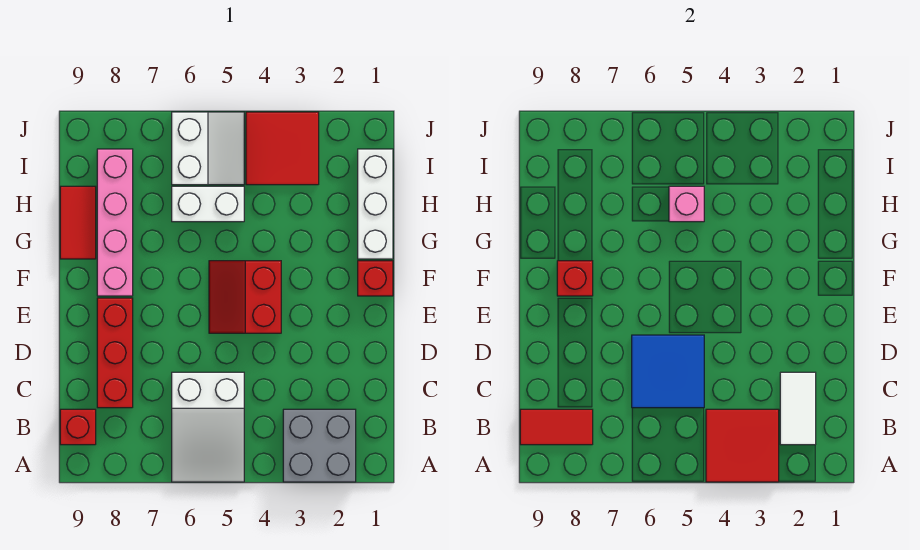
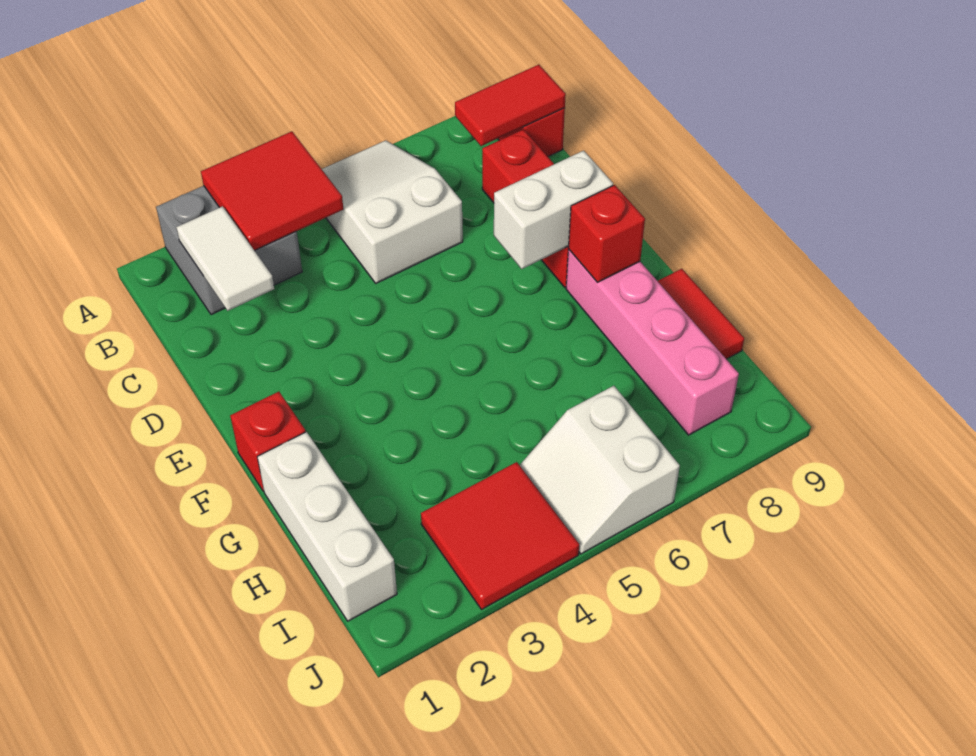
blue 2x2 tile [632,335,704,408] -> none
red 2x2 slope [209,261,281,333] -> none
white 1x2 brick [172,186,244,222] -> white 1x2 brick moved to [494,151,613,269]
pink 1x1 brick [669,186,704,222] -> none

